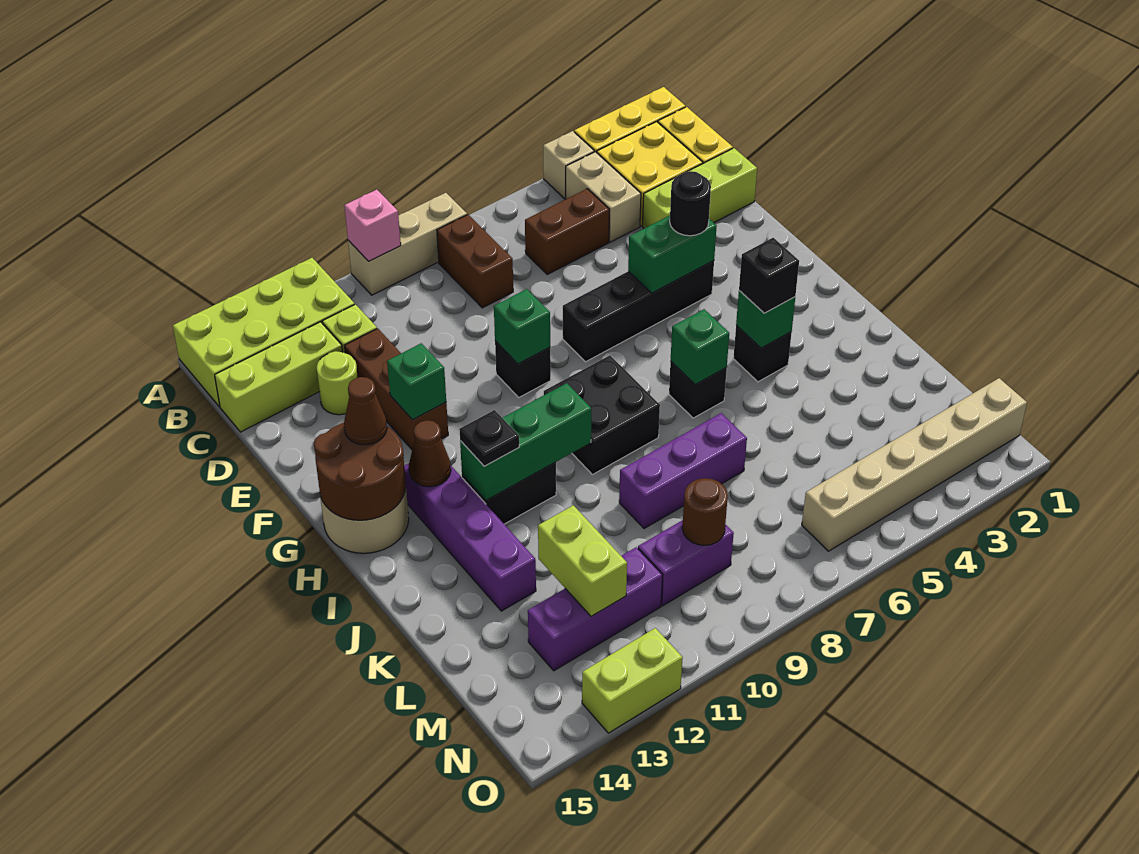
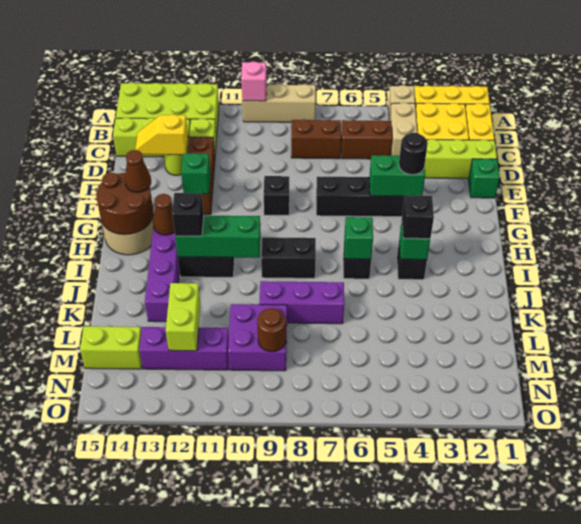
brown 1x2 brick [437,215,513,308] -> brown 1x2 brick turned to [291,119,341,159]
none -> yellow 1x2 slope [135,115,188,155]
green 1x1 brick [494,289,550,364] -> green 1x1 brick moved to [469,159,500,198]
black 2x2 brick [544,355,660,475] -> black 1x2 brick [261,237,316,278]
black 1x1 plate [459,410,519,466] -> black 1x1 brick [172,193,204,236]
purple 1x2 brick [638,520,734,606] -> purple 2x2 brick [228,304,287,371]
tan 1x6 brick [802,378,1027,551] -> none
lime 1x2 brick [582,628,683,733] -> lime 1x2 brick moved to [80,326,142,369]

